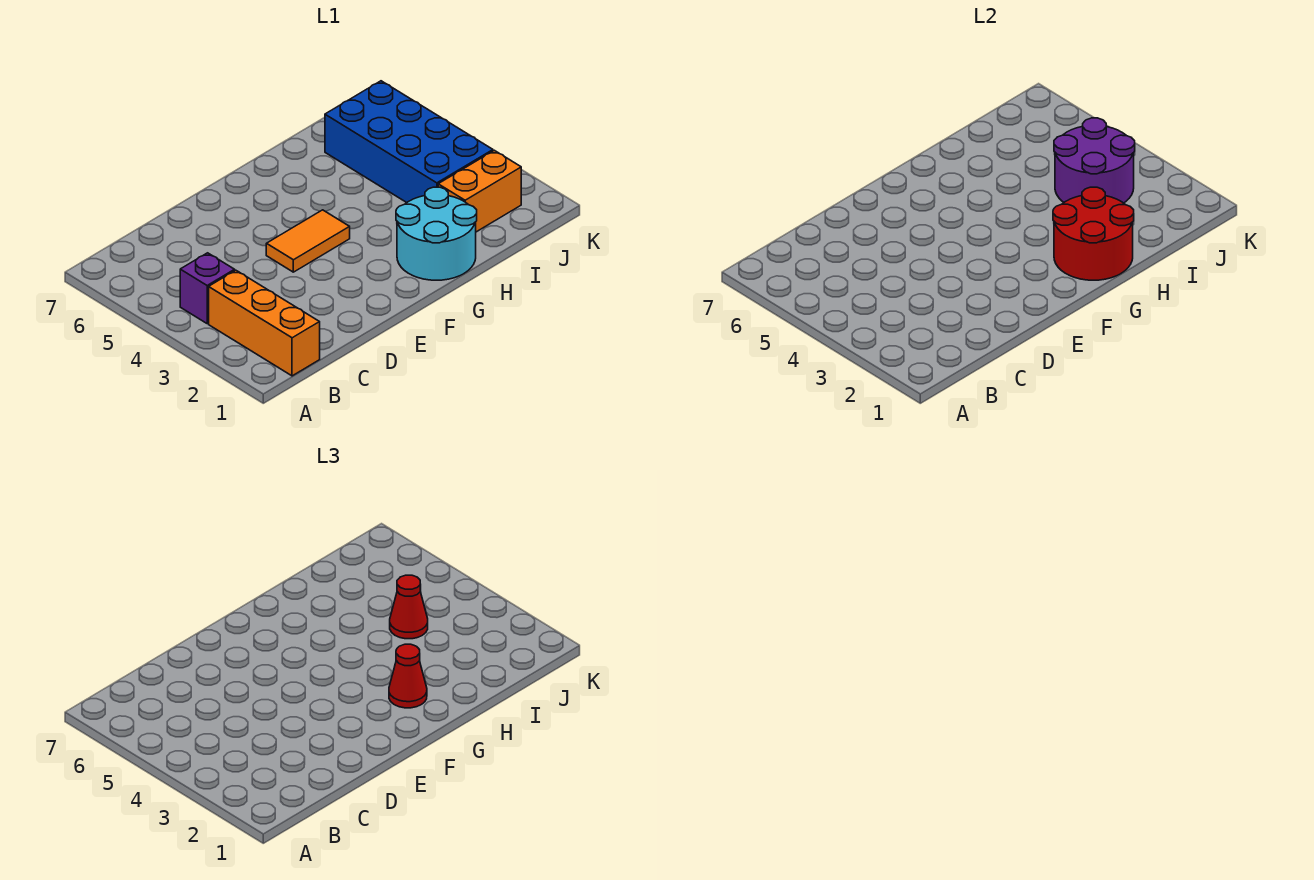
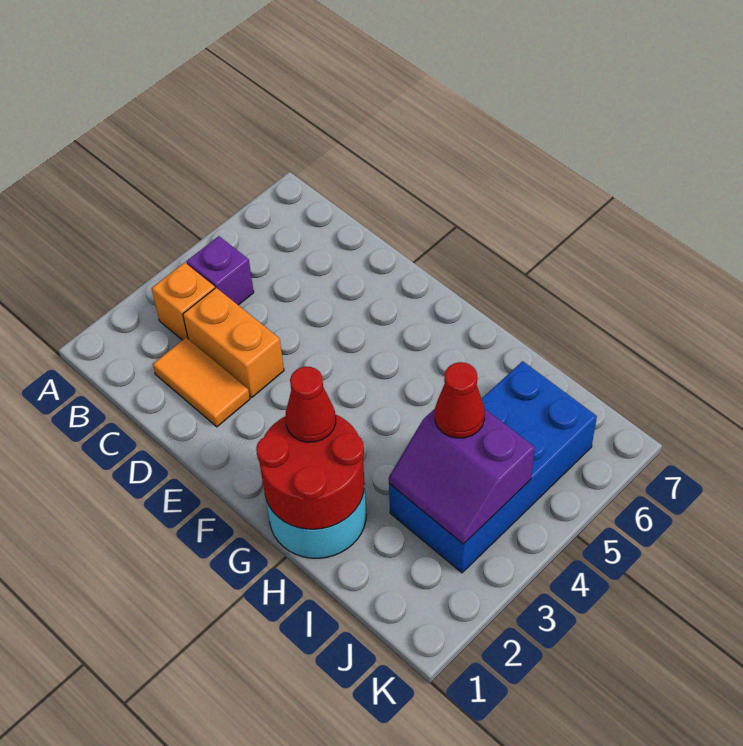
orange 1x3 brick [209,270,320,376] -> orange 1x1 brick [152,263,215,340]
orange 1x2 tile [266,210,350,272] -> orange 1x2 tile moved to [153,338,250,427]
orange 1x2 brick [438,150,521,232] -> orange 1x2 brick moved to [183,288,284,397]
purple 2x2 round brick [1054,118,1135,203] -> purple 2x2 slope [389,408,535,544]

